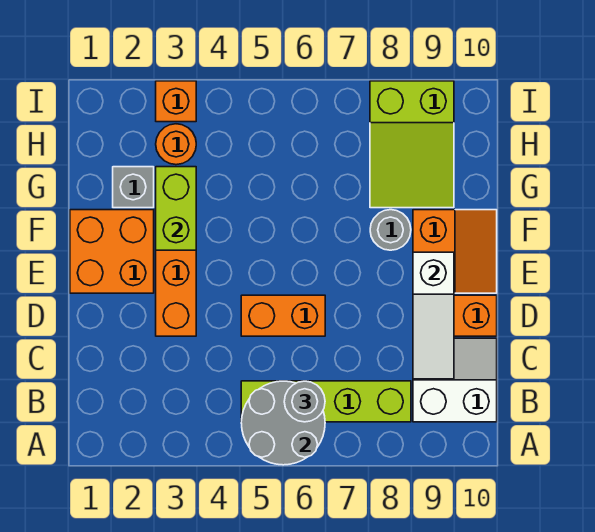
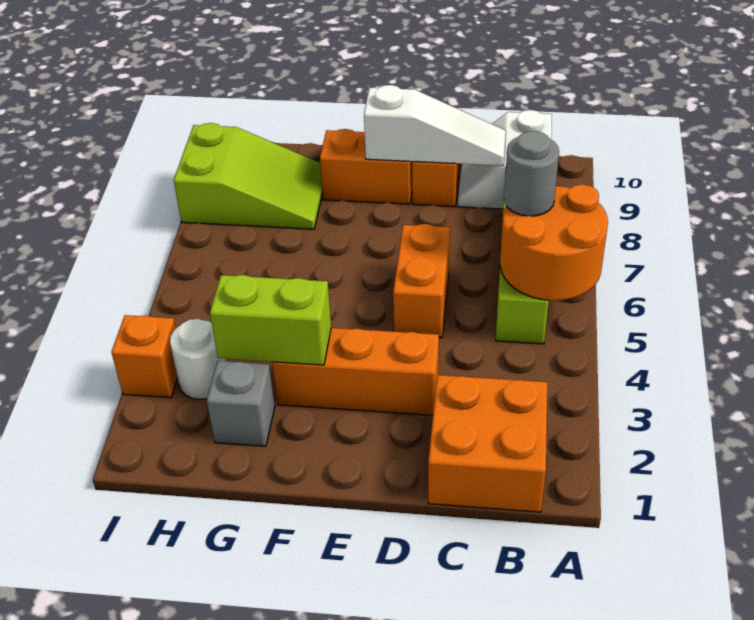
grey 2x2 round brick [241,381,325,465] -> orange 2x2 round brick [500,184,608,301]
orange 2x2 brick [70,210,154,293] -> orange 2x2 brick moved to [428,375,547,512]
grey 1x1 round brick [370,210,411,250] -> none
orange 1x1 round brick [156,124,196,165] -> white 1x1 round brick [170,319,226,400]

